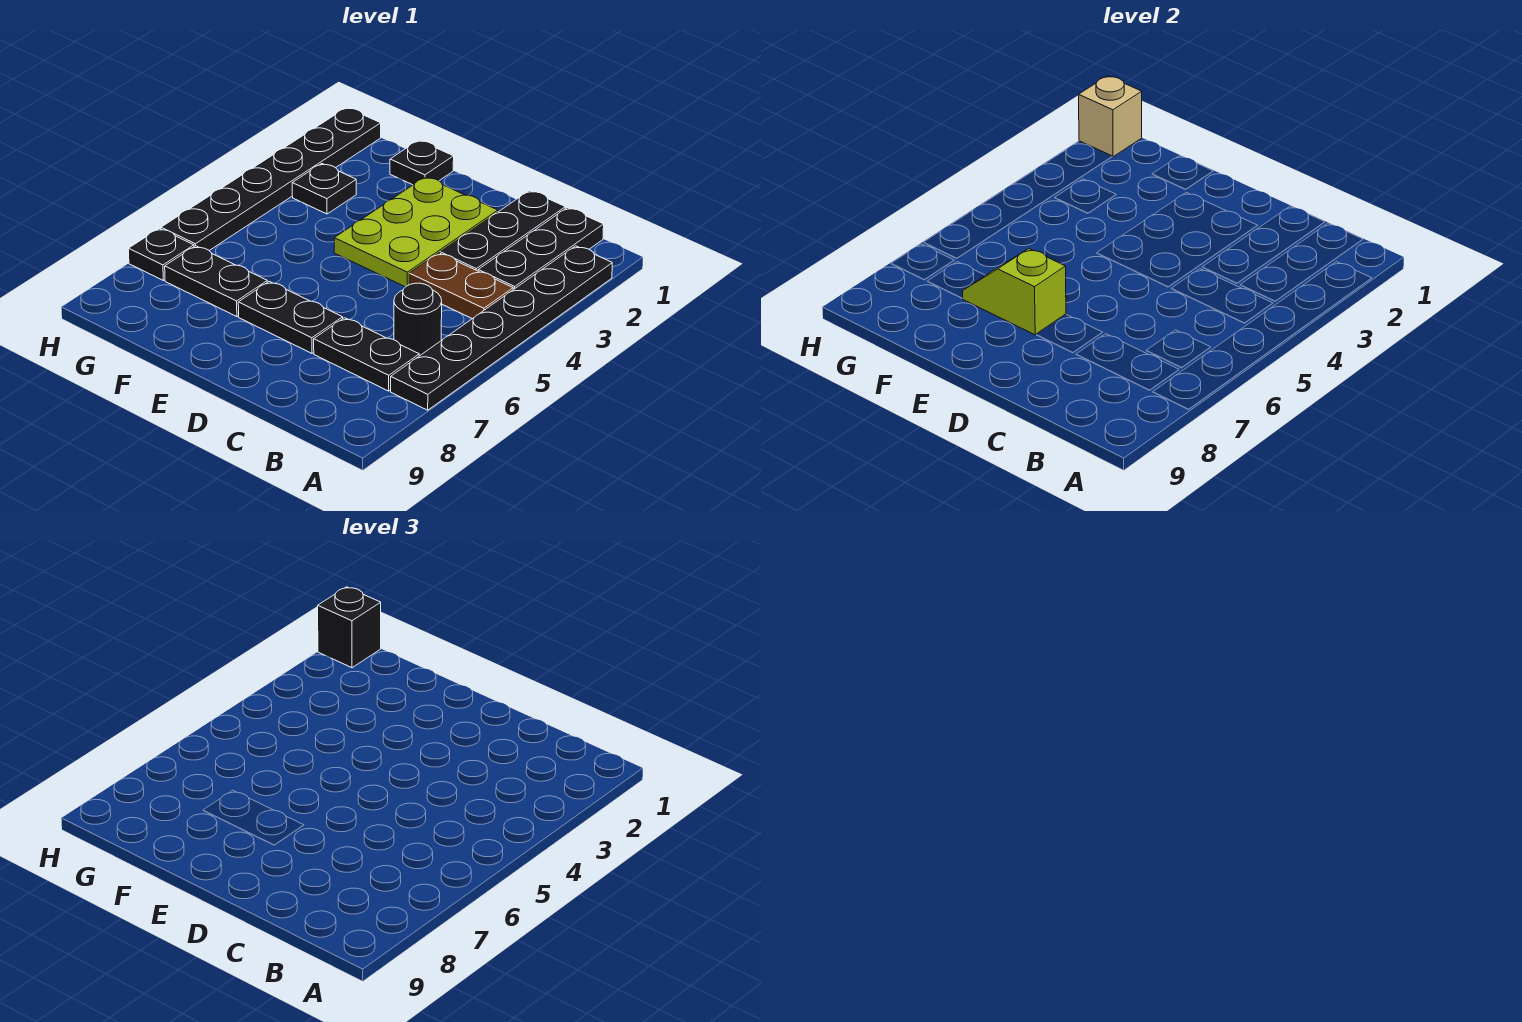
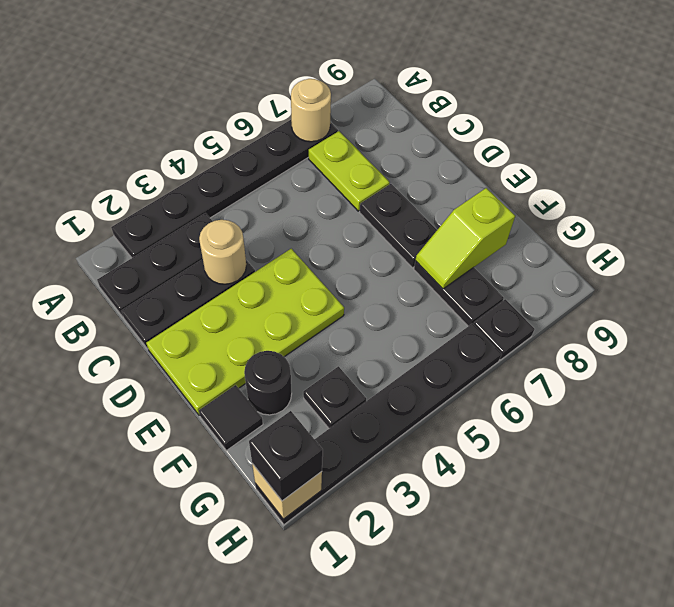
none -> tan 1x1 round brick [291,79,331,142]
brown 1x2 plate [409,253,513,319] -> none
black 1x1 round brick [394,283,442,356] -> black 1x1 round brick moved to [244,351,292,415]
black 1x2 plate [314,318,419,391] -> lime 1x2 plate [309,131,390,211]
none -> tan 1x1 round brick [199,220,246,284]
lime 2x3 plate [334,177,498,287] -> lime 2x4 plate [146,249,344,416]
lime 1x2 slope [962,249,1066,335] -> lime 1x2 slope turned to [415,188,515,289]
black 1x1 plate [390,140,454,185] -> black 1x1 tile [199,385,263,451]

